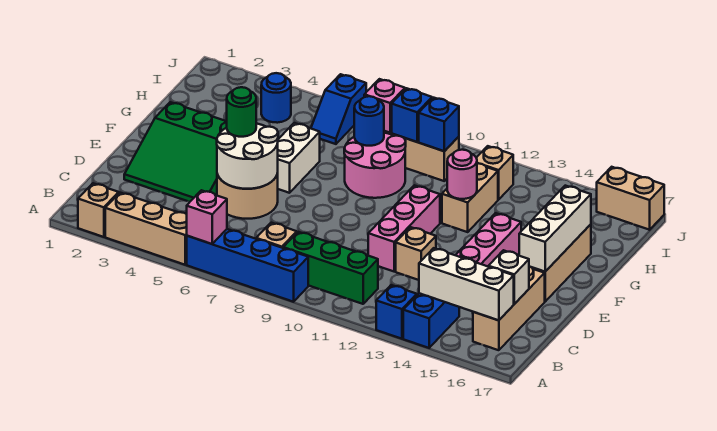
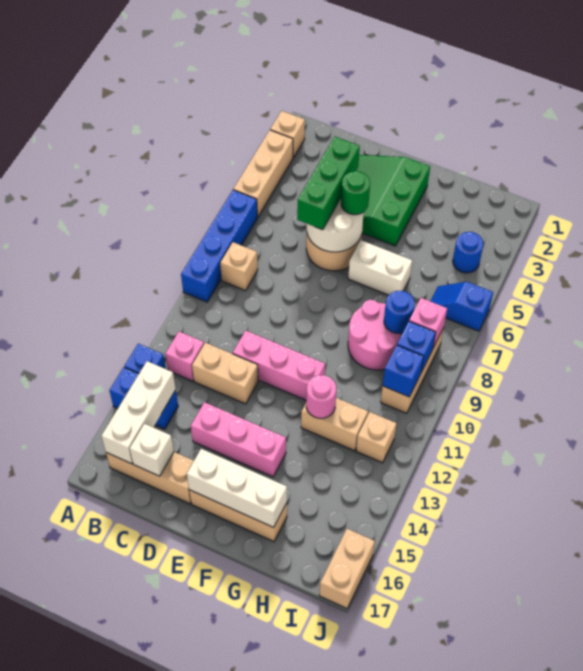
pink 1x1 brick [187,190,227,244] -> pink 1x1 brick moved to [165,332,204,381]
green 1x3 brick [283,232,378,304] -> green 1x3 brick moved to [297,136,360,230]
tan 1x1 brick [396,227,436,280] -> tan 1x2 brick [192,343,258,404]

